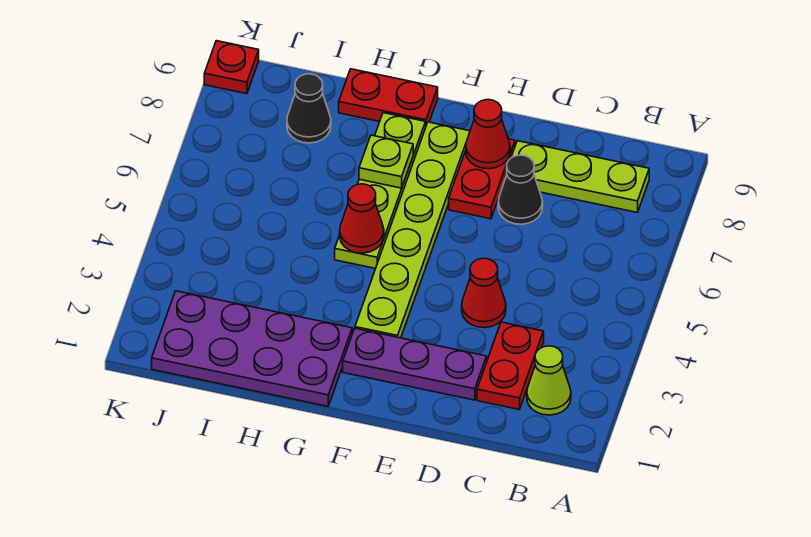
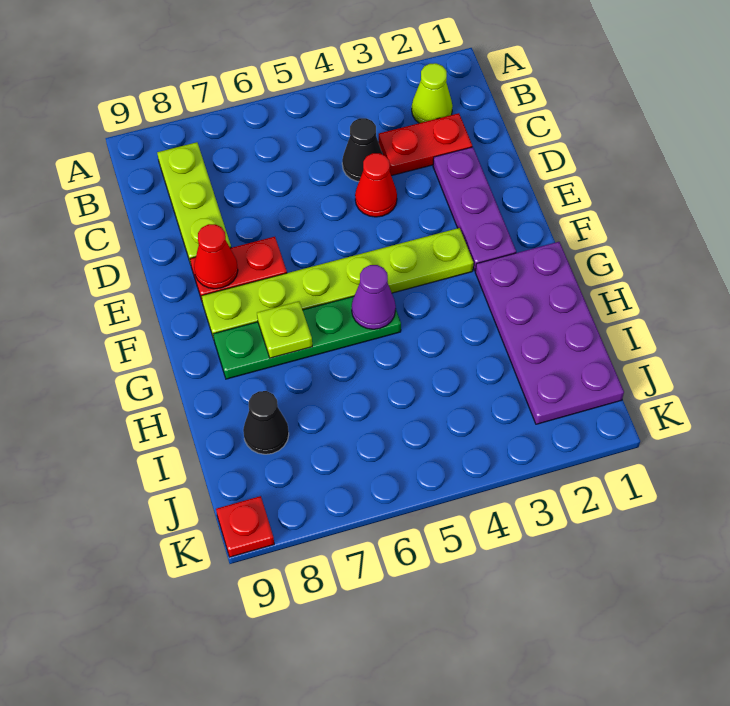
black 1x1 cone [498,155,543,224] -> black 1x1 cone moved to [342,118,382,182]
lime 1x4 plate [335,113,426,269] -> green 1x4 plate [213,296,401,379]
red 1x1 cone [340,184,384,253] -> purple 1x1 cone [352,265,396,329]
red 1x2 plate [339,69,438,125] -> none

